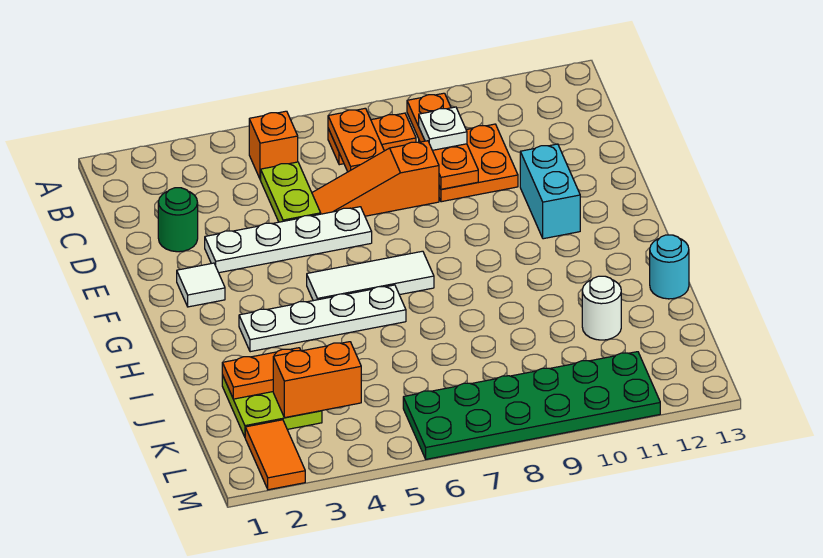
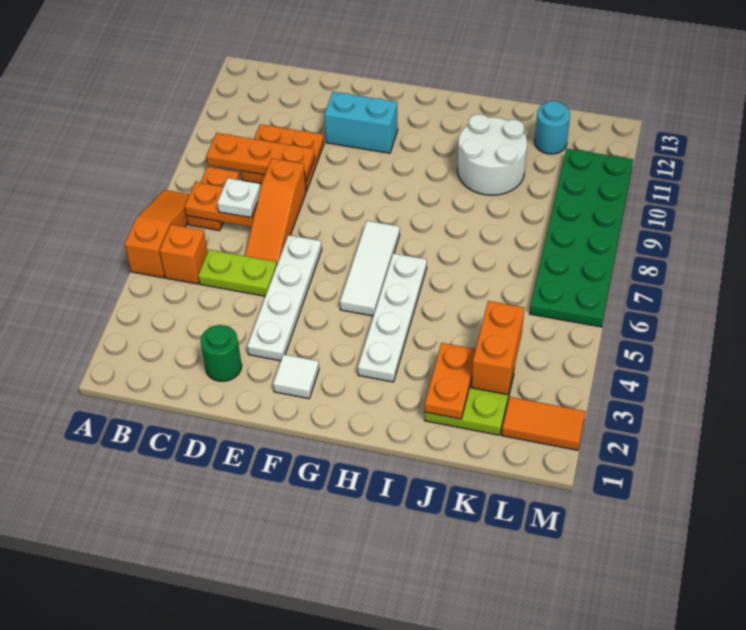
none -> orange 1x3 slope [125,190,190,278]
white 1x1 plate [419,107,467,150] -> white 1x1 plate moved to [217,178,260,218]
cyan 1x1 round brick [650,235,689,299] -> cyan 1x1 round brick moved to [535,101,570,154]
white 1x1 round brick [582,276,621,340] -> white 2x2 round brick [457,114,527,195]

